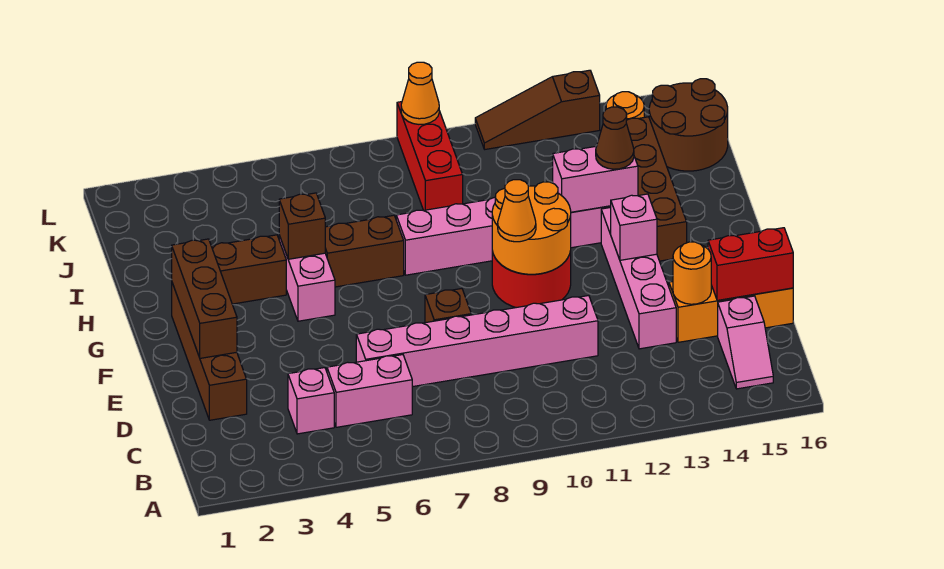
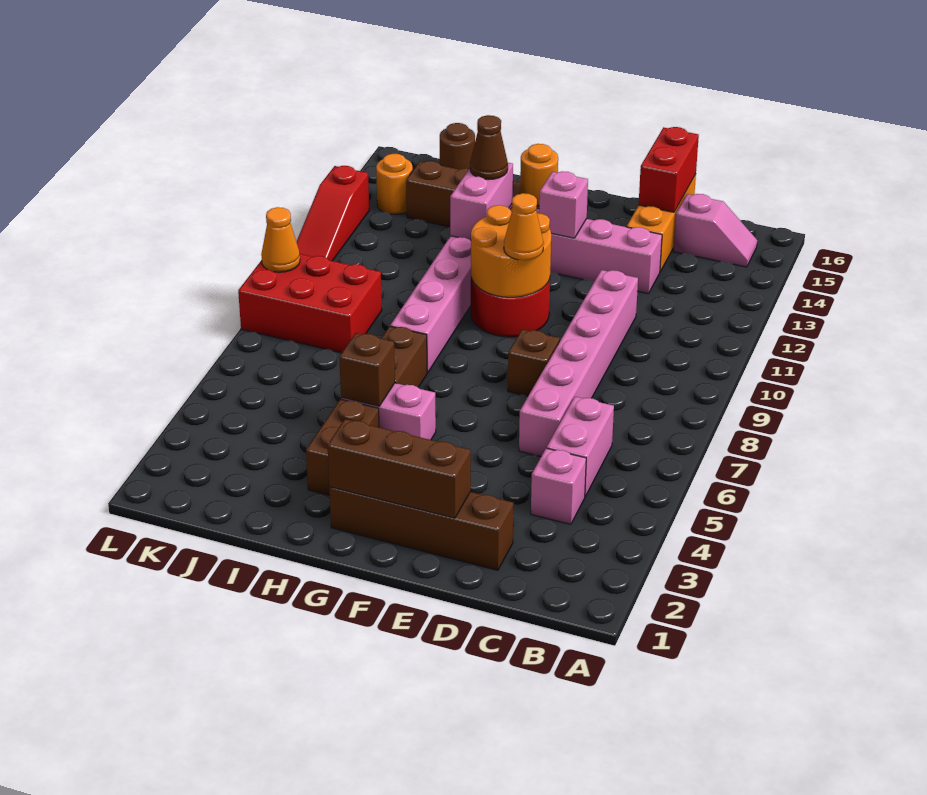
orange 1x1 round brick [673,242,711,304] -> orange 1x1 round brick moved to [520,144,558,207]
red 1x3 brick [397,102,463,210] -> red 2x3 brick [238,254,382,353]
brown 2x2 round brick [649,79,728,171] -> brown 1x1 round brick [440,123,475,169]
brown 1x3 slope [475,70,600,149] -> red 1x3 slope [296,166,369,261]

